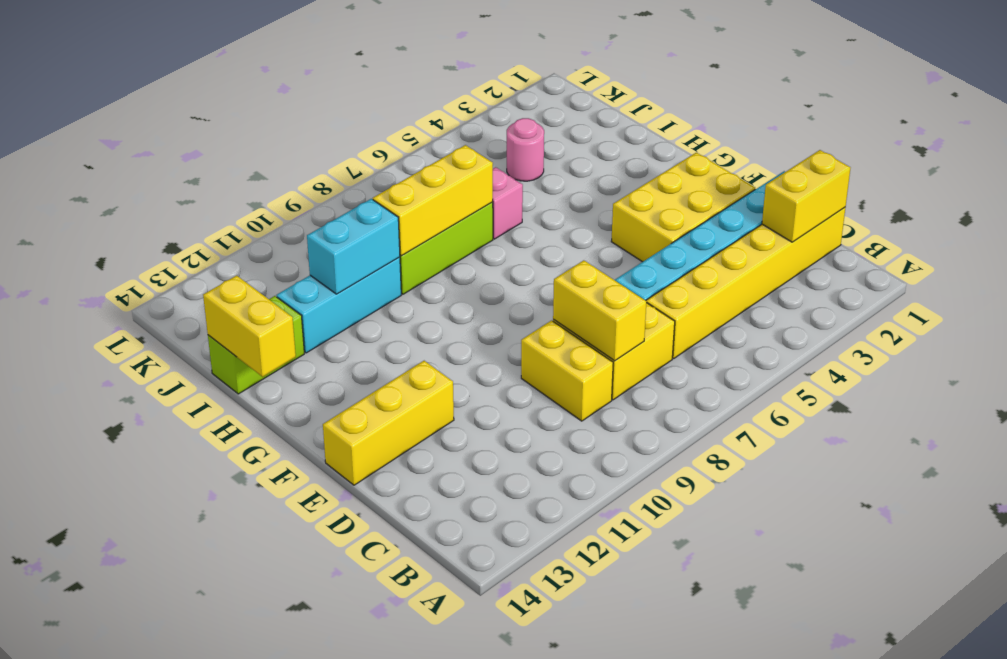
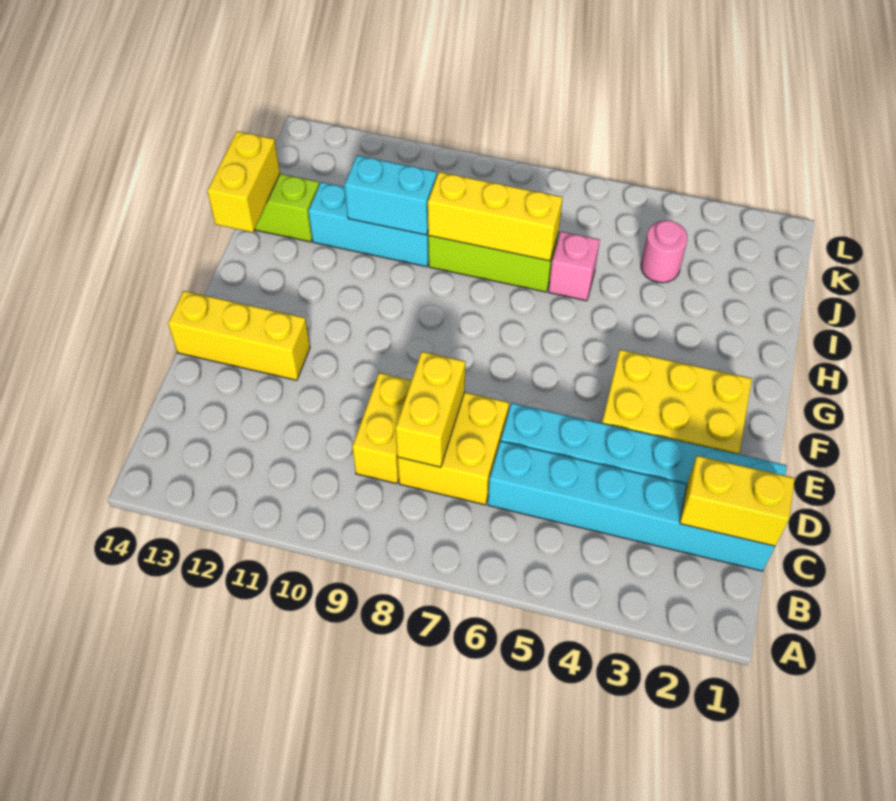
yellow 1x6 brick [646,207,846,359] -> cyan 1x6 brick [488,441,775,571]

